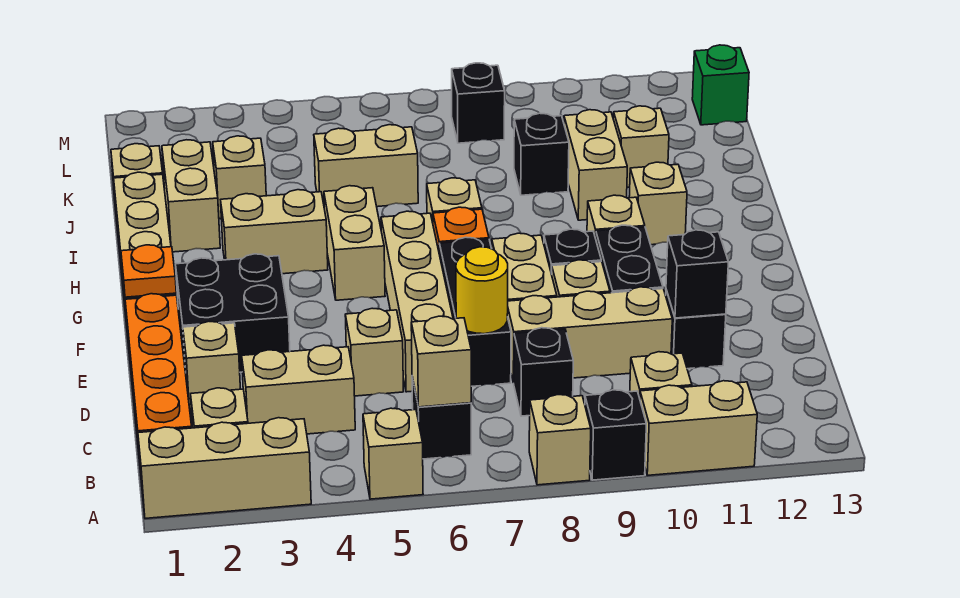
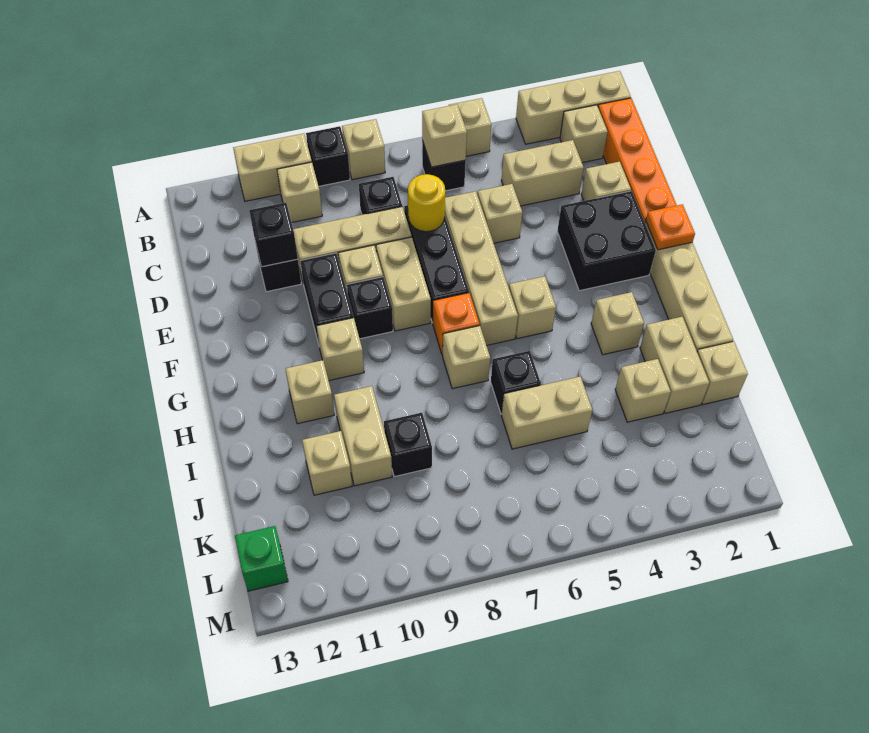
tan 1x2 brick [324,186,385,300] -> tan 1x1 brick [509,276,556,339]
tan 1x2 brick [221,190,328,274] -> tan 1x1 brick [591,292,644,355]
black 1x1 brick [452,63,505,143] -> black 1x1 brick moved to [491,351,541,414]

